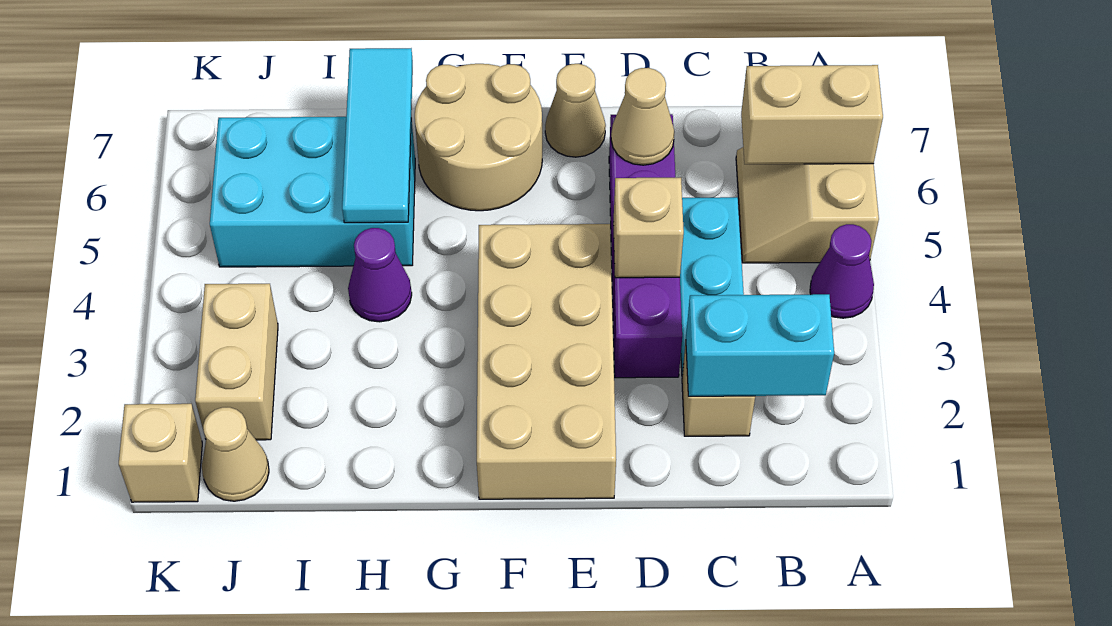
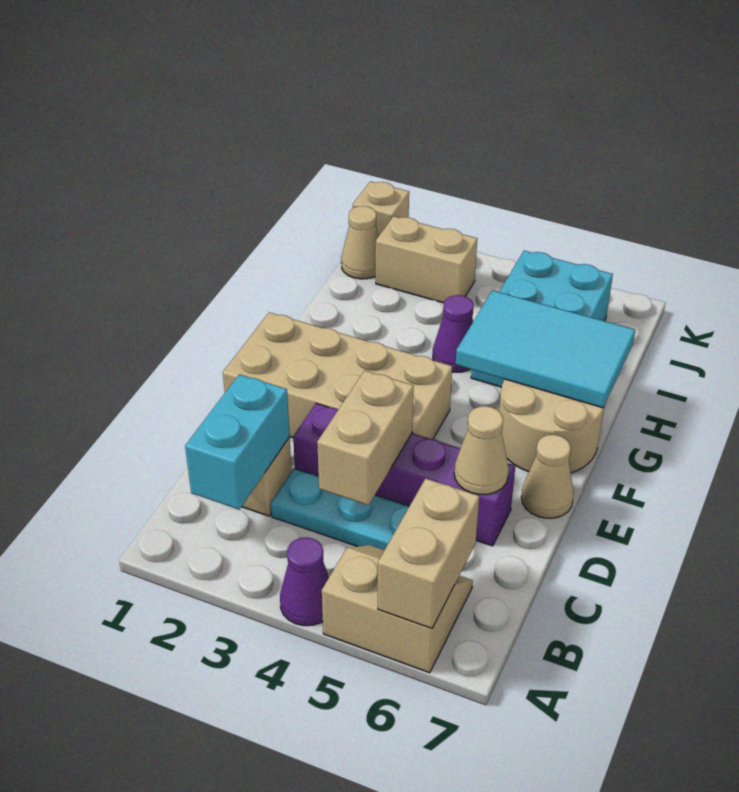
tan 1x1 brick [613,178,684,278] -> tan 1x2 brick [317,371,414,505]
cyan 1x3 tile [342,48,413,223] -> cyan 2x3 tile [456,290,635,408]

